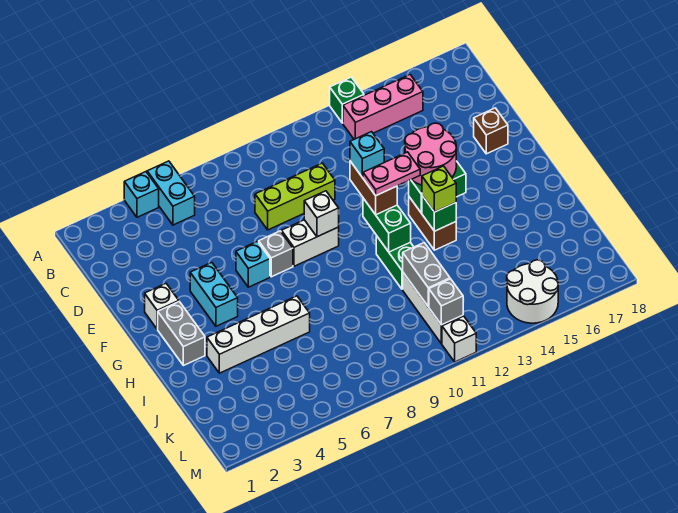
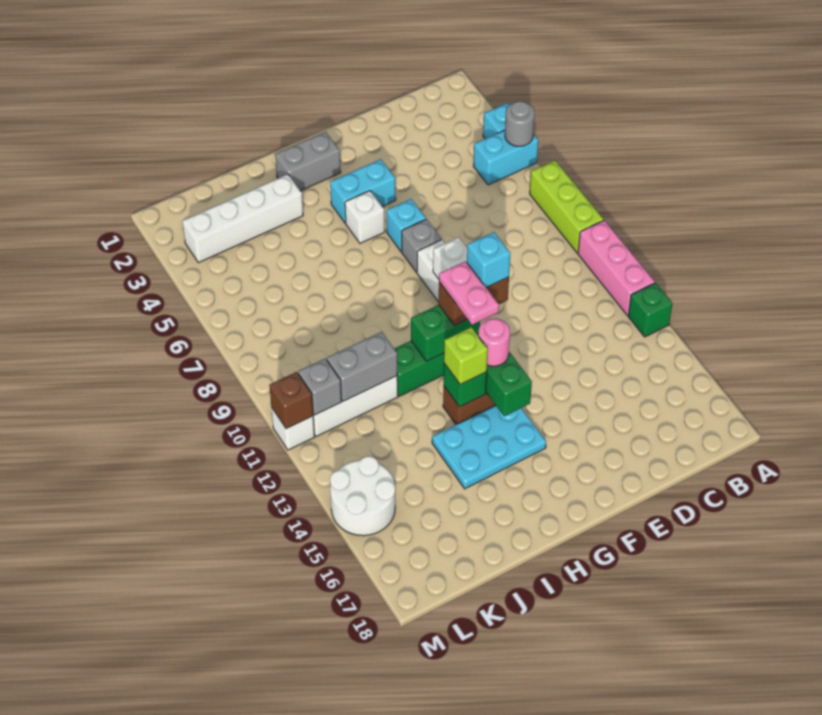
none -> grey 1x1 round brick [505,101,535,146]
pink 1x3 brick [343,75,423,139] -> pink 1x3 brick moved to [578,220,655,316]
lime 1x3 brick [255,163,335,230] -> lime 1x3 brick moved to [530,161,604,253]
brown 1x1 brick [474,108,508,154] -> brown 1x1 brick moved to [269,372,313,429]
white 1x1 brick [145,284,179,329] -> white 1x1 brick moved to [345,191,385,243]
pink 2x2 round brick [405,123,457,185] -> pink 1x1 round brick [478,318,510,366]
none -> cyan 2x3 plate [432,405,546,489]
white 1x4 brick [207,296,310,373] -> white 1x4 brick turned to [182,174,303,263]

